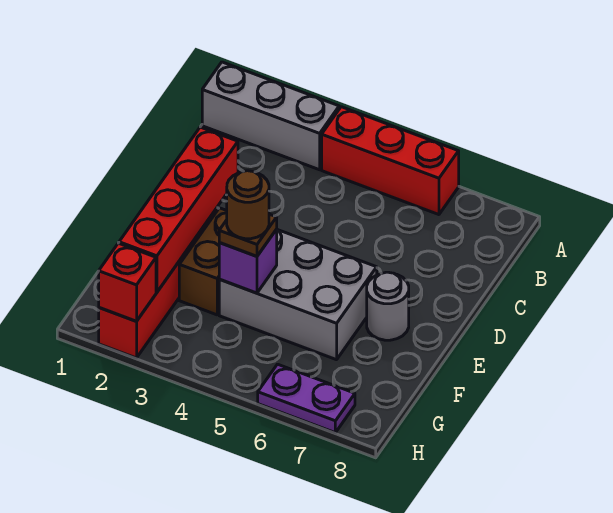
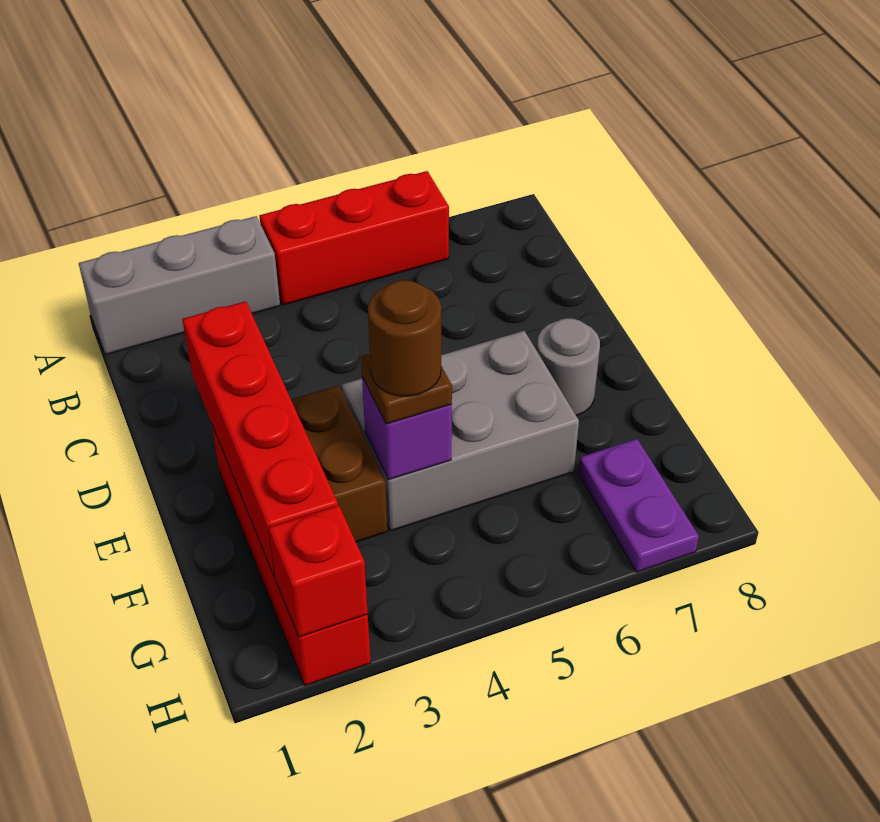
purple 1x2 plate [258,364,355,432] -> purple 1x2 plate turned to [578,439,699,572]

